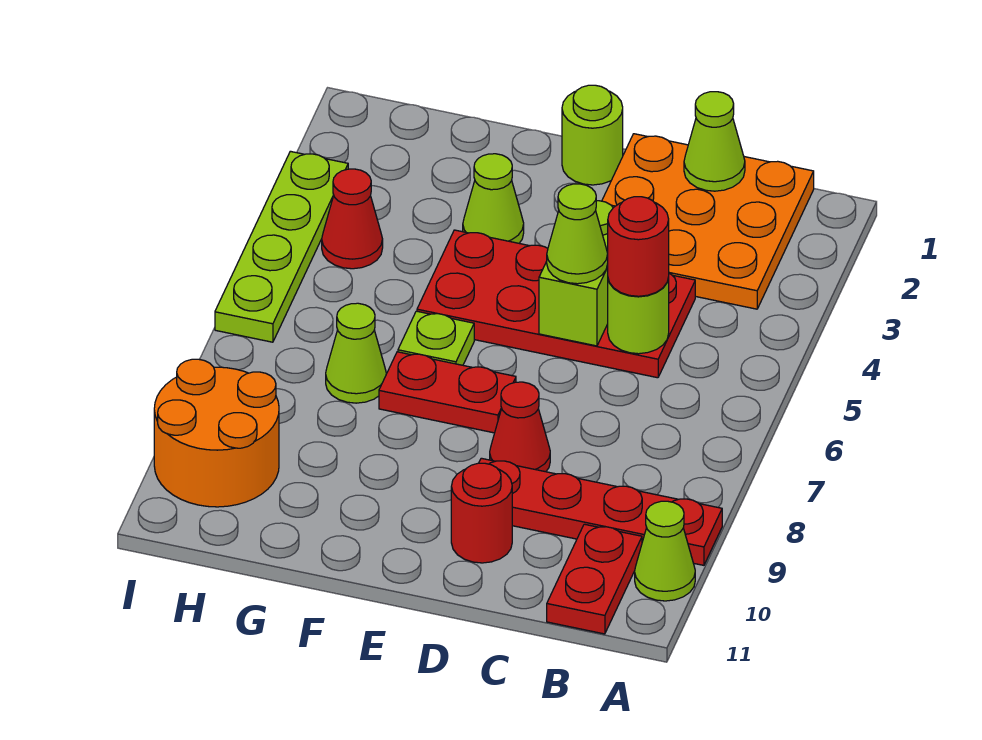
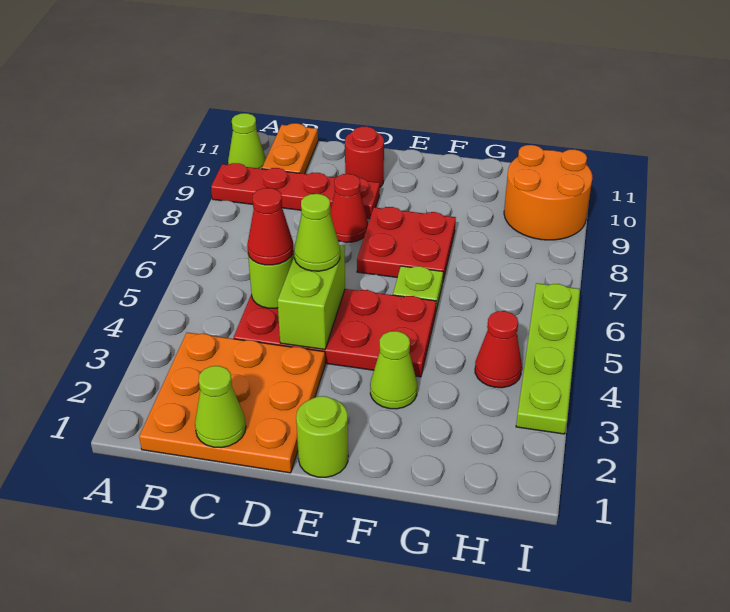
red 1x2 plate [547,524,642,634] -> orange 1x2 plate [262,123,318,174]
red 1x1 round brick [608,197,669,296] -> red 1x1 cone [247,188,293,265]
red 1x2 plate [379,352,516,433] -> red 2x2 plate [357,207,456,280]
lime 1x1 cone [326,303,386,403] -> none

